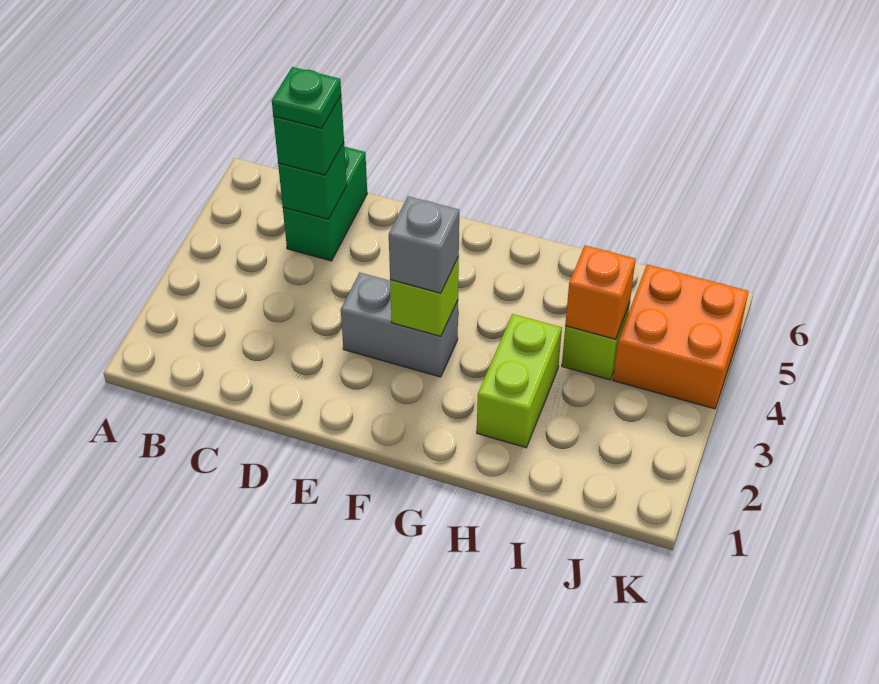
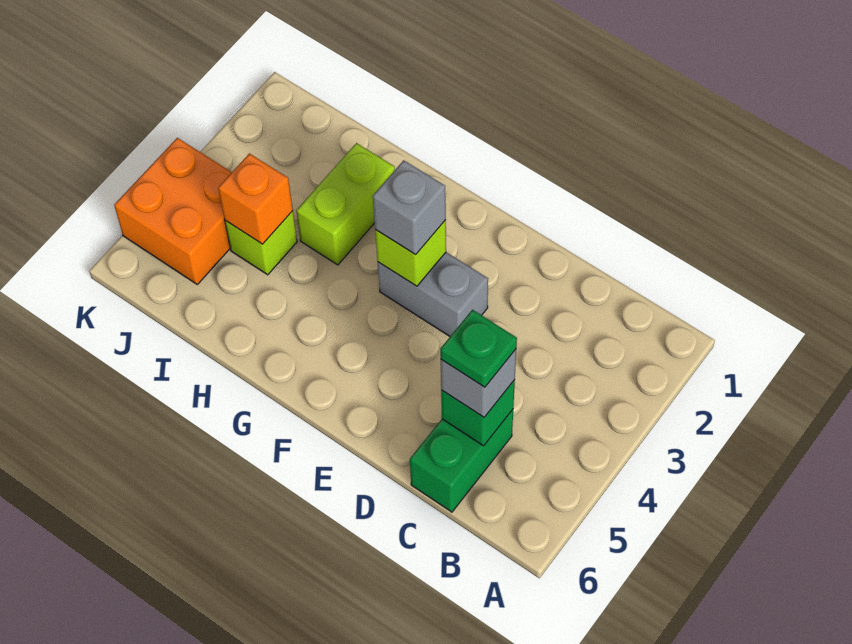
green 1x1 brick [273,96,344,175] -> grey 1x1 brick [441,349,516,417]

